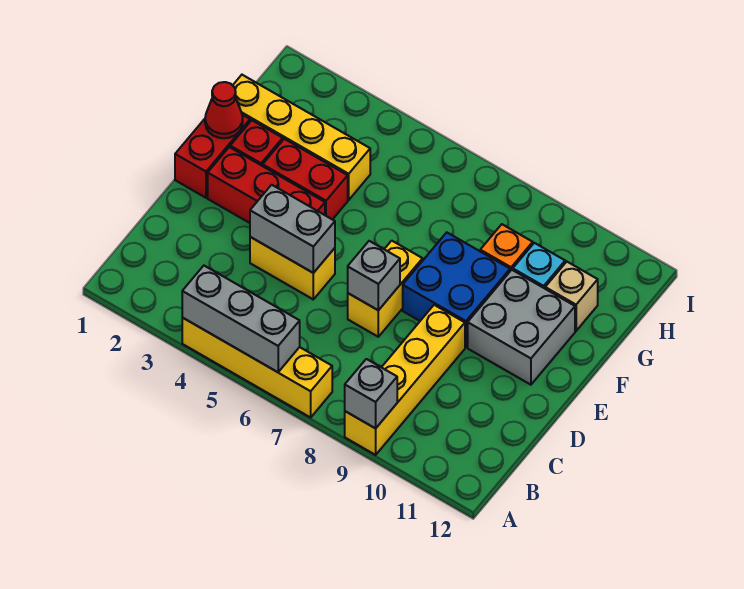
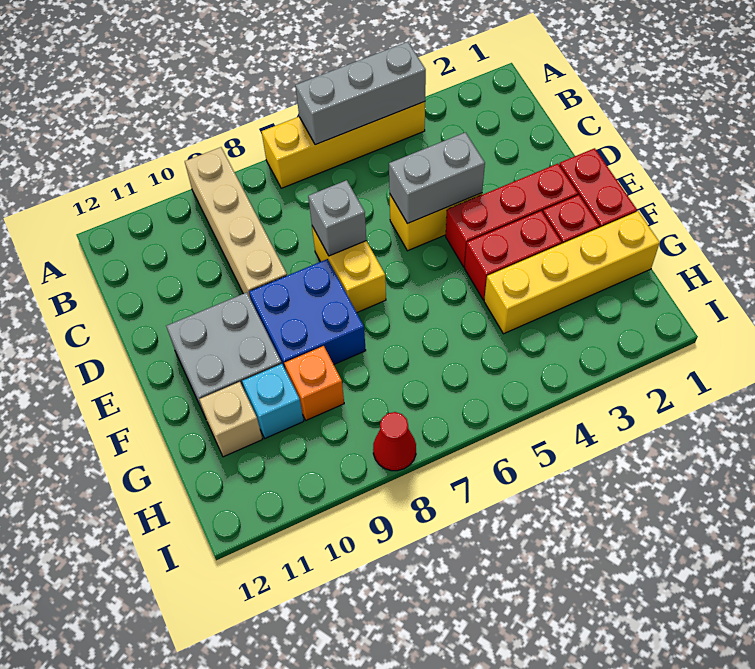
yellow 1x4 brick [345,305,465,455] -> tan 1x4 brick [185,147,287,299]
grey 1x1 brick [345,359,397,428] -> none
red 1x1 cone [205,82,243,138] -> red 1x1 cone moved to [373,412,416,471]

